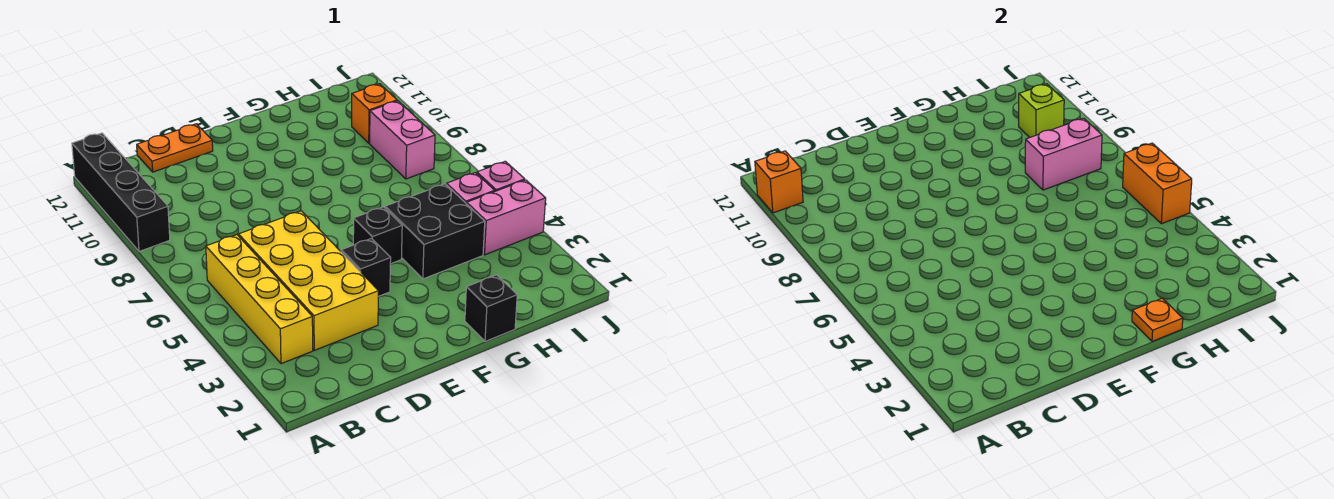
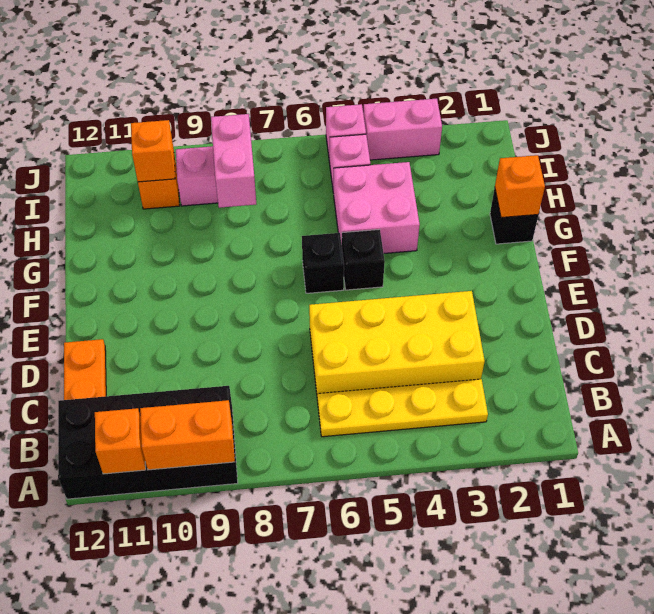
black 1x4 brick [72,133,170,251] -> black 2x4 brick [58,386,238,499]
yellow 1x4 brick [206,235,313,364] -> yellow 1x4 plate [317,379,488,437]
black 1x1 brick [341,238,391,296] -> black 1x1 brick moved to [302,233,344,293]
orange 1x1 plate [1132,298,1183,341] -> orange 1x1 brick [495,155,545,218]
black 2x2 brick [385,184,485,279] -> pink 2x2 brick [334,162,420,254]
pink 1x2 brick [467,180,546,255] -> pink 1x2 brick turned to [363,99,442,160]
lime 1x1 brick [1019,84,1064,137] -> orange 1x1 brick [131,120,175,182]
orange 1x2 brick [1123,143,1192,224] -> orange 1x2 brick moved to [140,400,235,470]

